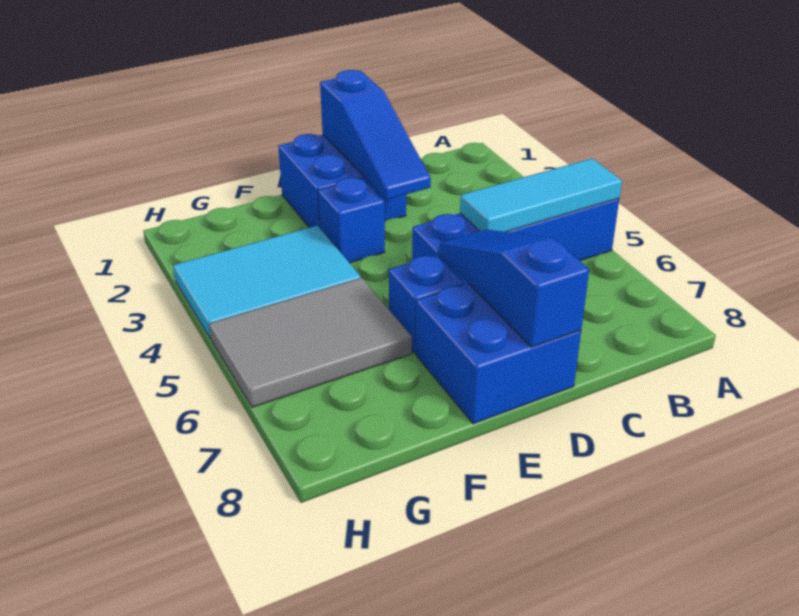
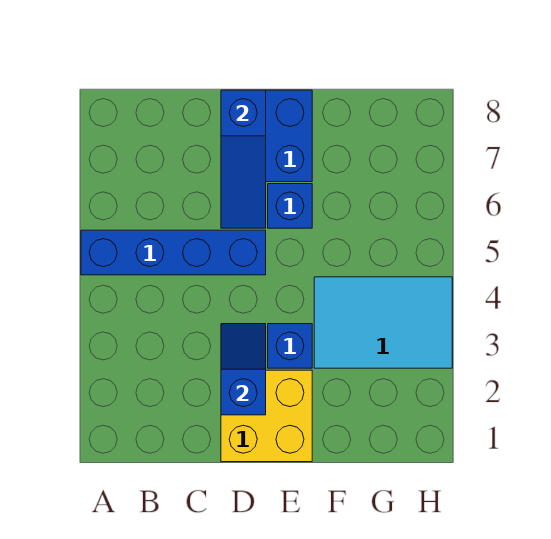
cyan 1x3 tile [460,159,622,232] -> none
blue 2x2 brick [278,134,406,228] -> yellow 2x2 brick [221,370,312,462]
blue 1x3 slope [320,70,431,199] -> blue 1x2 slope [221,324,266,415]
grey 2x3 tile [209,278,412,407] -> none

